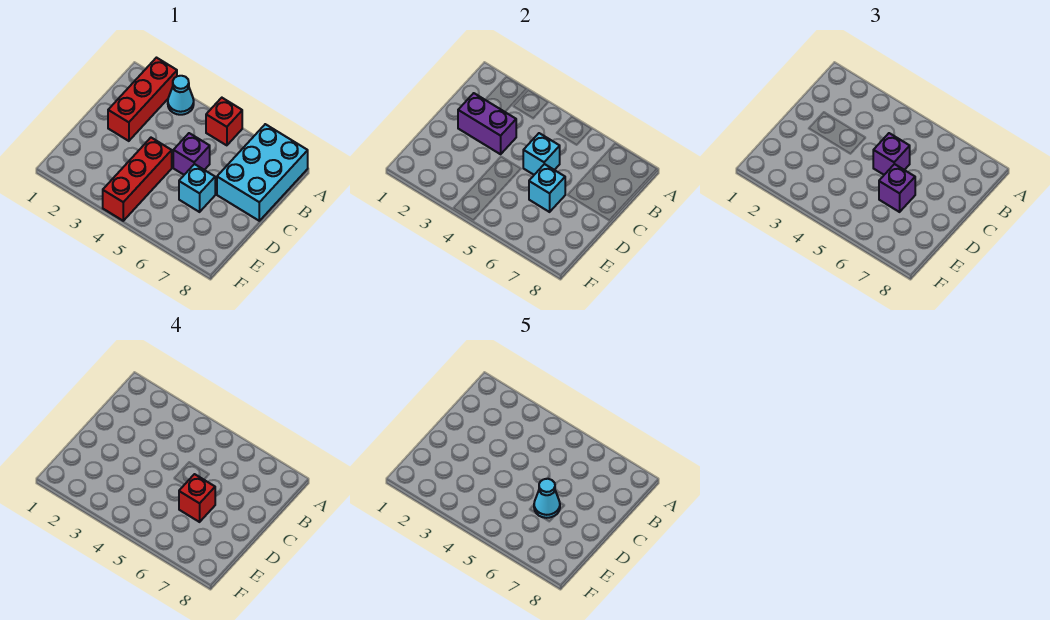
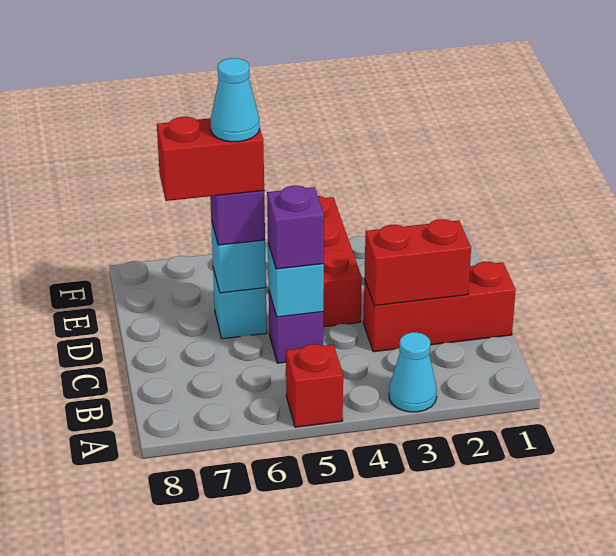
red 1x3 brick [108,58,177,141] -> red 1x3 brick turned to [363,262,516,352]
cyan 2x3 brick [217,124,308,221] -> none
purple 1x2 brick [458,93,516,154] -> red 1x2 brick [364,219,471,306]
red 1x1 brick [179,474,215,522] -> red 1x2 brick [157,117,264,201]

